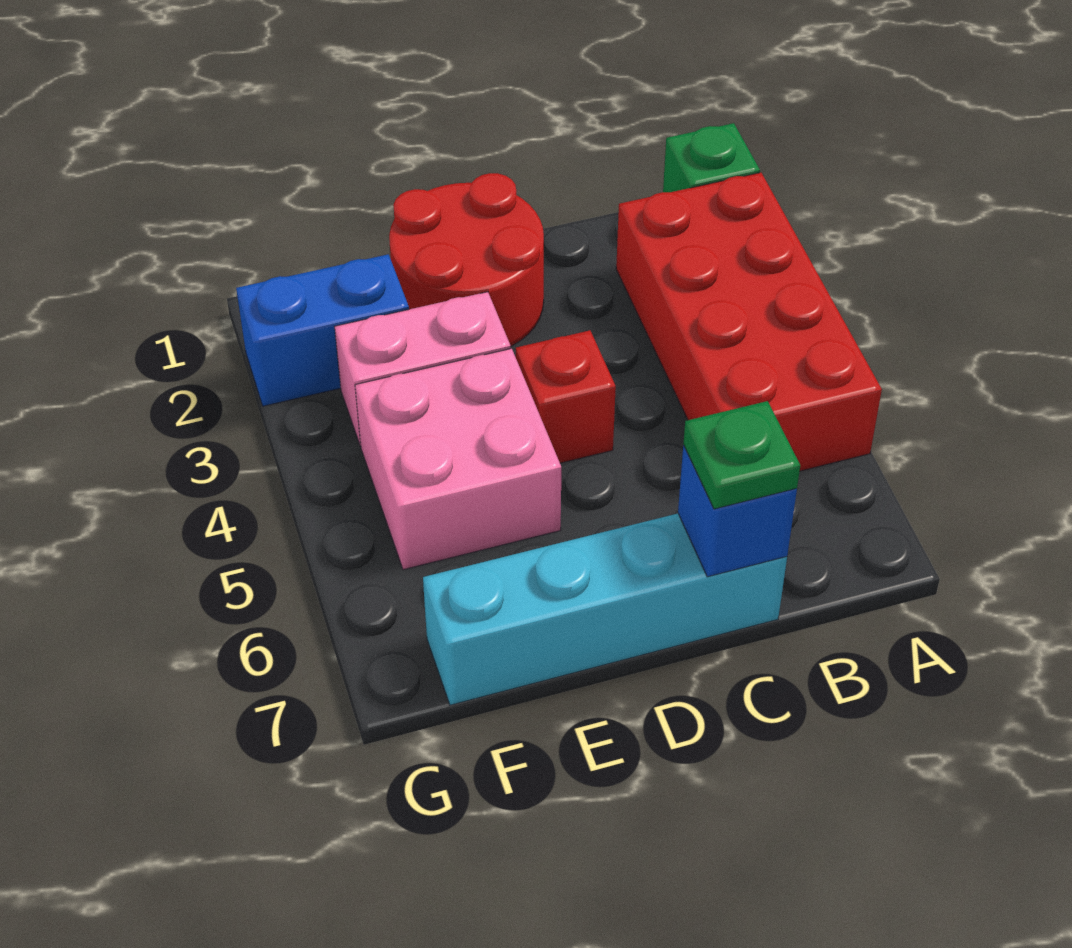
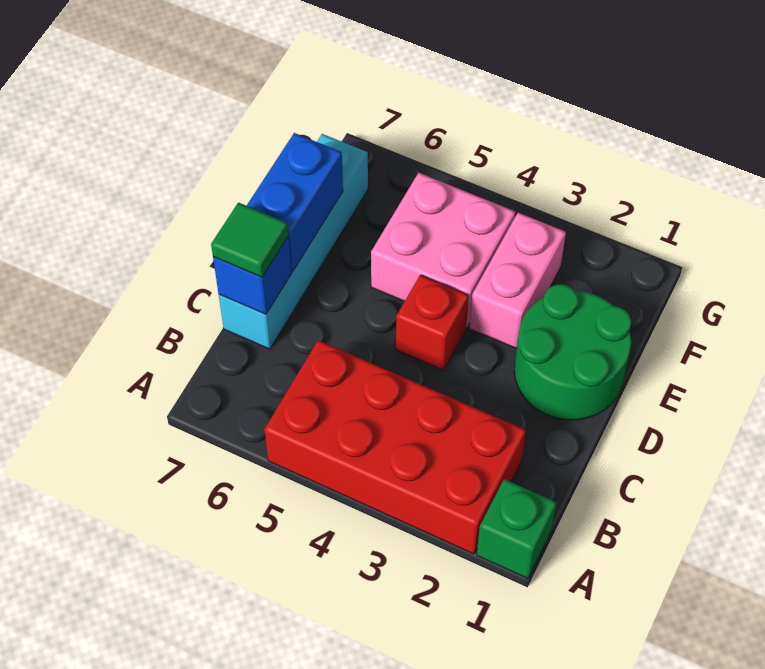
green 1x1 plate [683,401,800,509] -> green 1x1 tile [211,203,288,277]
red 2x2 round brick [389,173,544,346] -> green 2x2 round brick [514,284,631,420]
blue 1x2 brick [236,254,409,406] -> blue 1x2 brick moved to [247,133,343,271]

